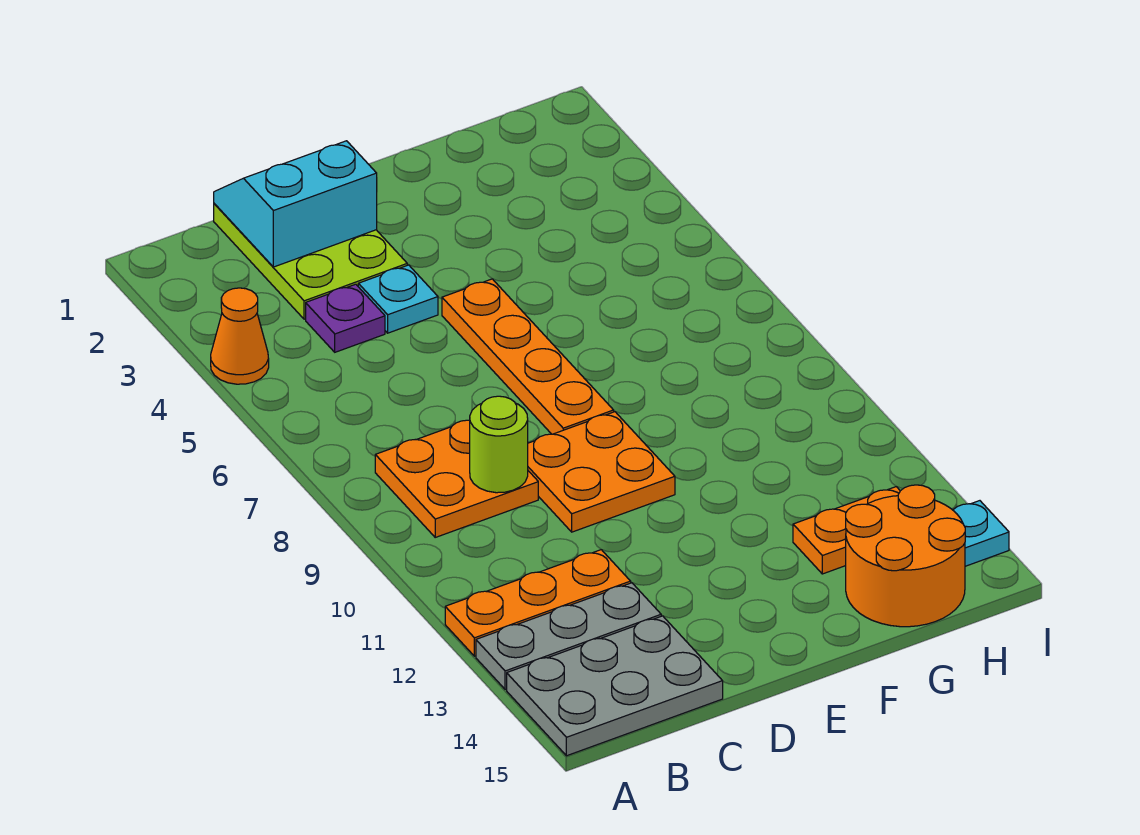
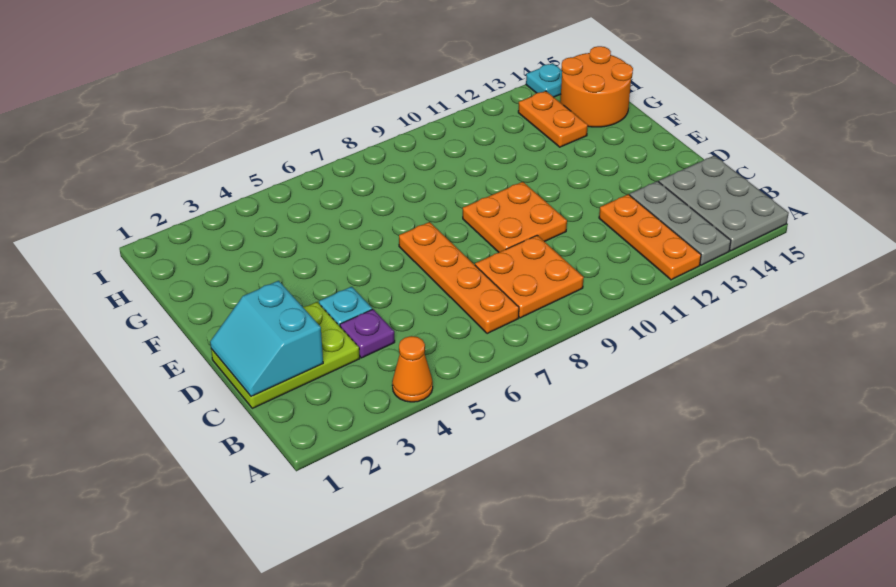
lime 1x1 round brick [470,396,528,493] -> none
orange 1x4 plate [442,279,614,434] -> orange 1x4 plate turned to [399,222,519,334]

